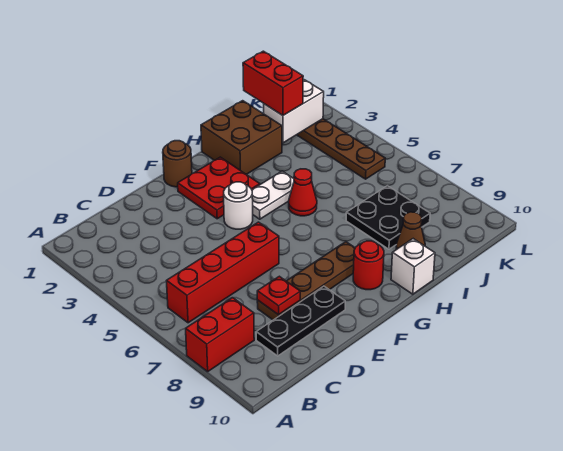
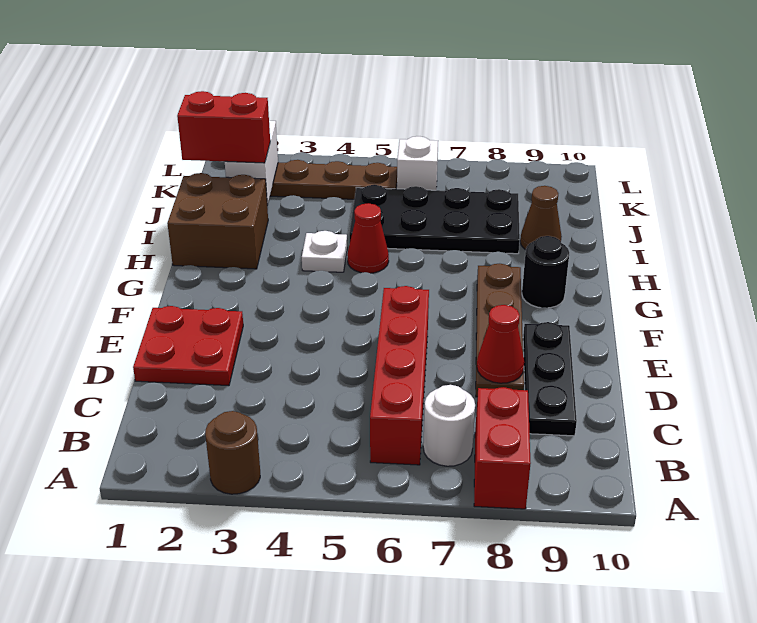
red 1x1 plate [257,276,300,315] -> red 1x1 cone [477,305,524,383]
brown 1x1 round brick [163,141,192,187] -> brown 1x1 round brick moved to [205,411,260,494]
red 2x2 plate [178,157,260,219] -> red 2x2 plate moved to [133,306,243,386]
white 1x1 round brick [224,182,253,229] -> white 1x1 round brick moved to [423,385,475,466]
white 1x2 plate [252,171,294,219] -> white 1x1 plate [302,231,347,272]
red 1x1 round brick [353,241,384,290] -> black 1x1 round brick [522,236,569,308]
white 1x1 brick [391,239,435,294] -> white 1x1 brick moved to [397,136,438,190]
black 2x2 plate [346,186,430,249] -> black 2x4 plate [349,185,520,254]

